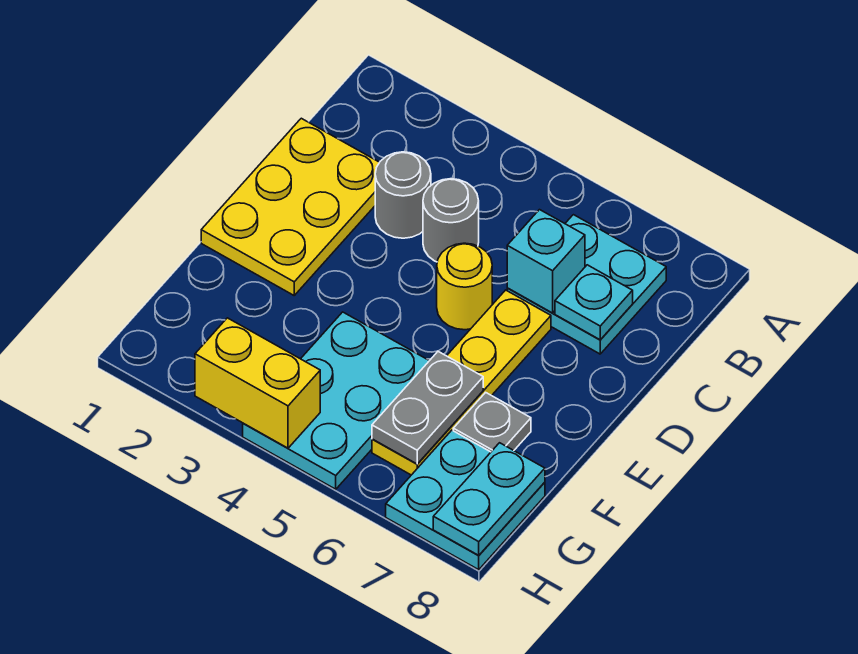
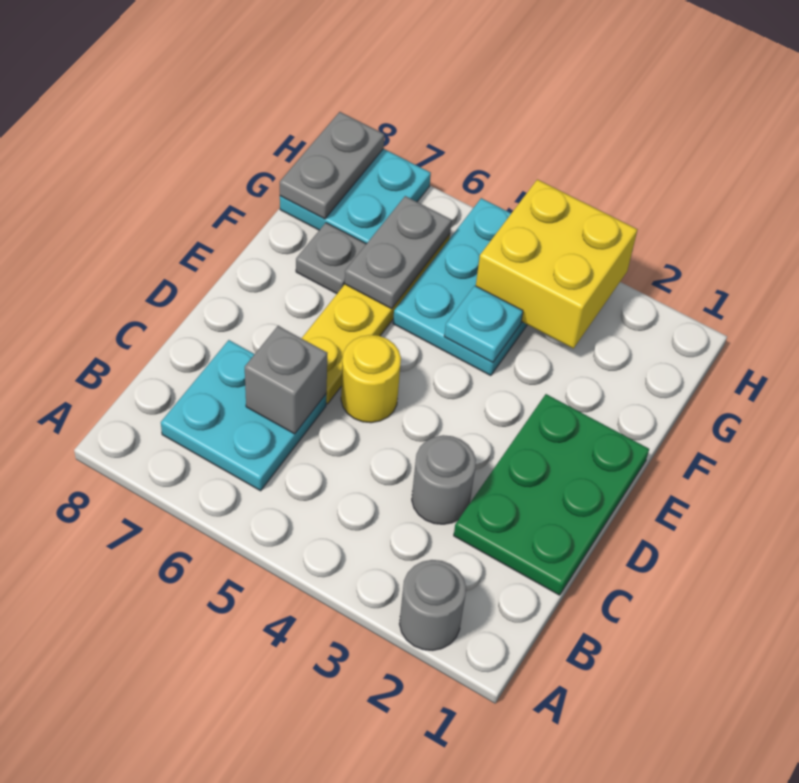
yellow 2x3 plate [201,118,380,295] -> green 2x3 plate [454,394,649,595]
grey 1x1 round brick [423,179,479,262] -> grey 1x1 round brick moved to [400,560,466,650]
cyan 1x1 brick [507,210,585,313] -> grey 1x1 brick [245,326,327,434]
cyan 1x1 plate [555,265,633,340] -> cyan 1x1 plate moved to [444,286,523,362]
cyan 1x2 plate [433,443,545,555] -> grey 1x2 plate [280,112,384,219]
yellow 1x2 brick [195,318,320,448] -> yellow 2x2 brick [476,179,638,349]

